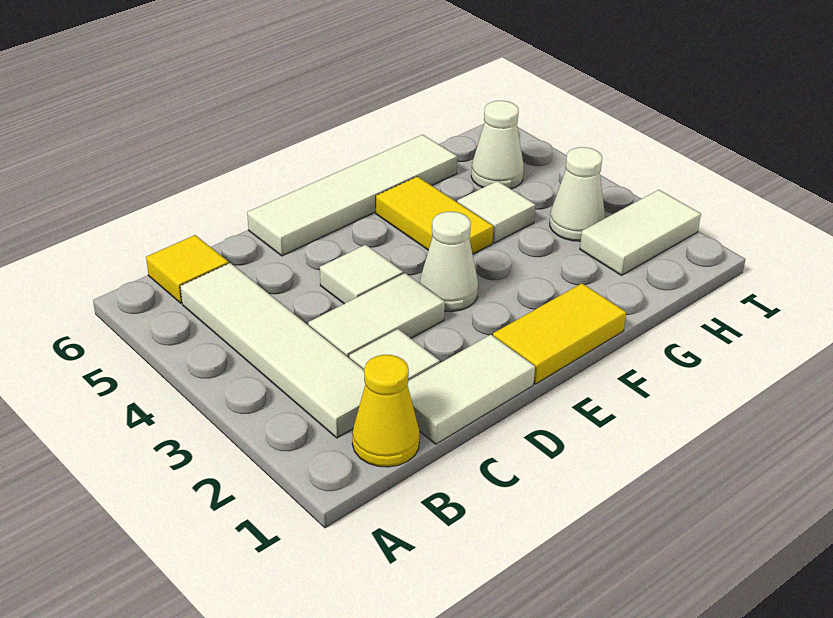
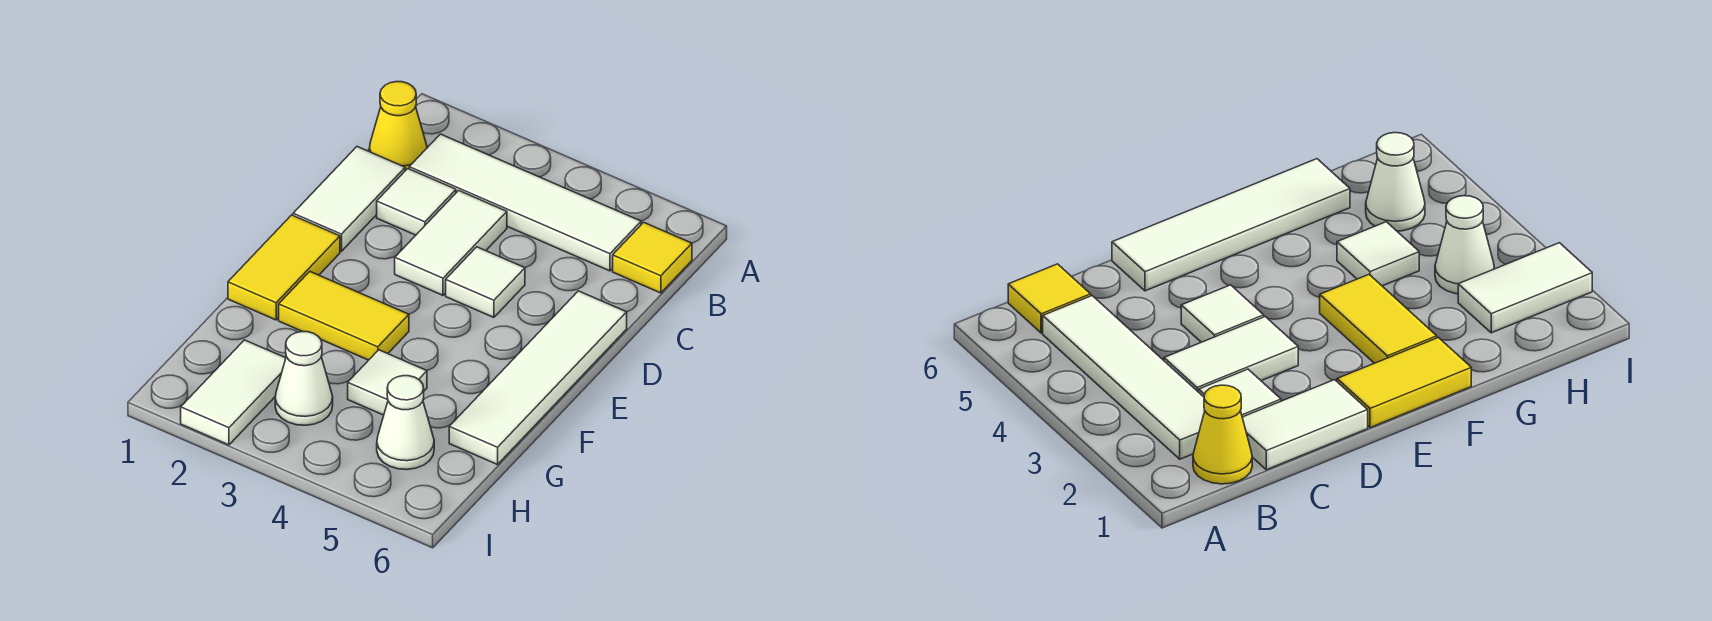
white 1x1 cone [420,212,478,312] -> none
yellow 1x2 tile [376,176,493,254] -> yellow 1x2 tile moved to [279,272,409,360]

